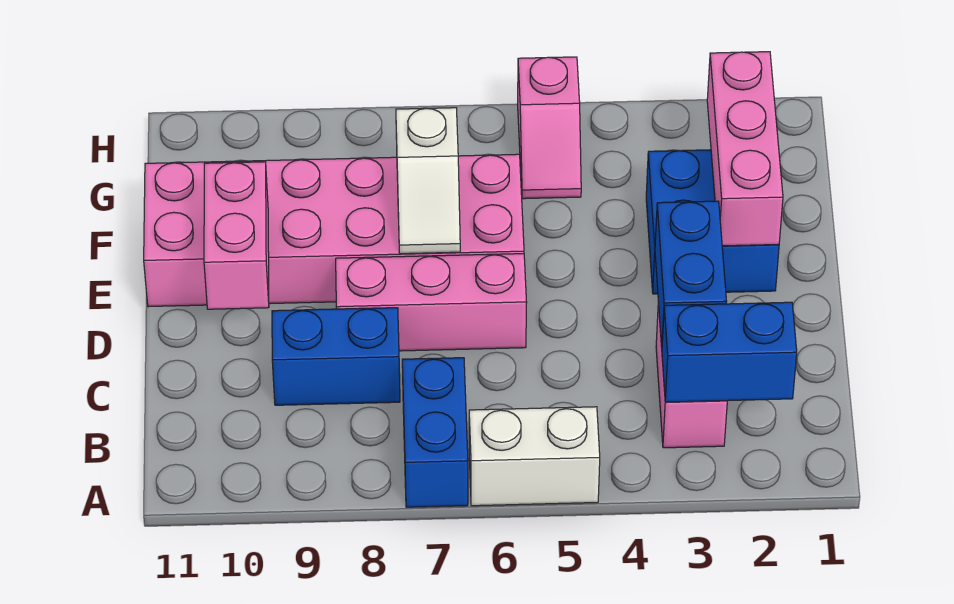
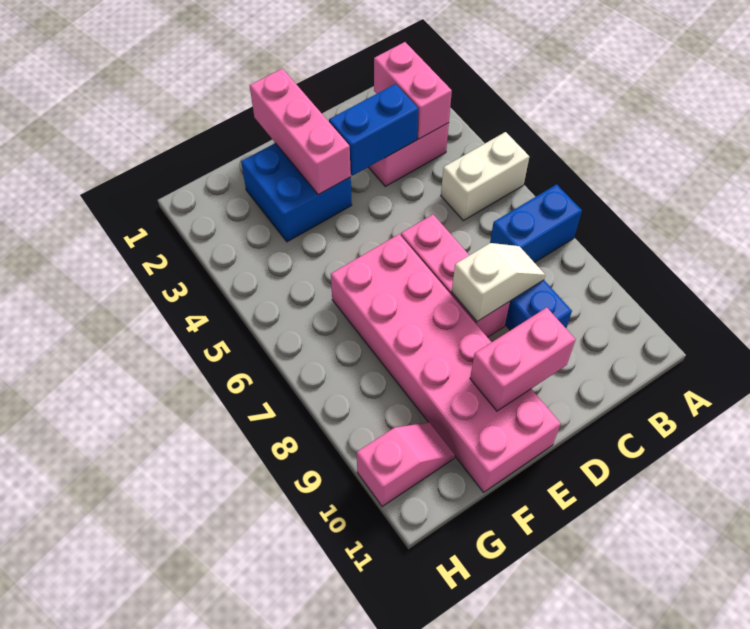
white 1x2 brick [469,407,600,506] -> white 1x2 brick turned to [441,132,529,221]
blue 1x2 brick [662,302,797,402] -> pink 1x2 brick [374,42,452,139]
pink 1x3 brick [707,52,783,246] -> pink 1x3 brick turned to [250,69,351,195]
white 1x2 slope [396,108,460,254] -> white 1x2 slope moved to [452,243,545,322]
pink 1x2 slope [518,57,581,199] -> pink 1x2 slope moved to [357,422,455,507]

